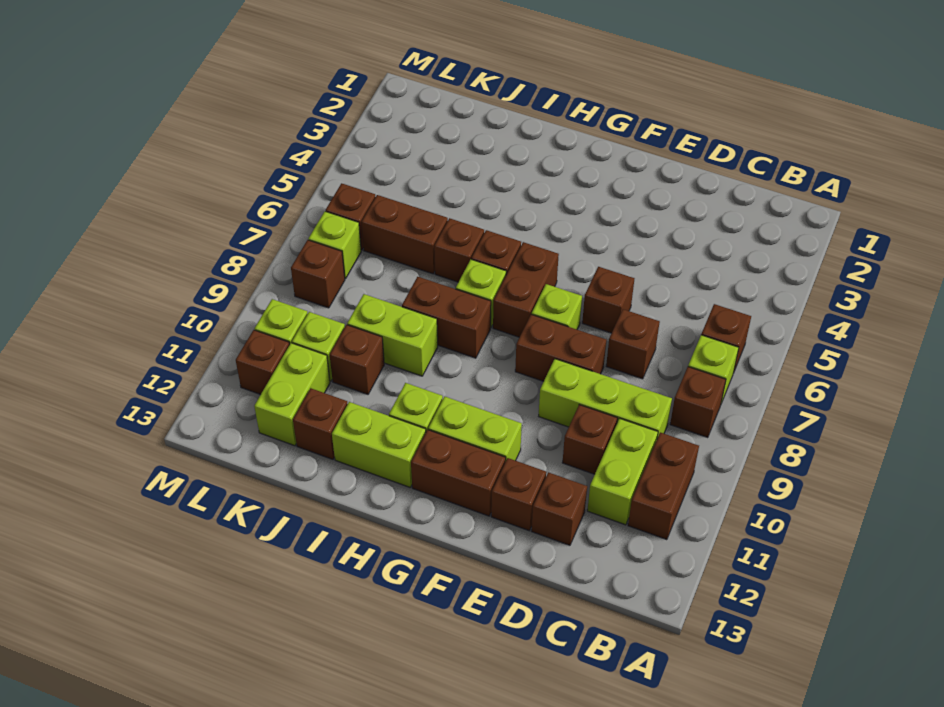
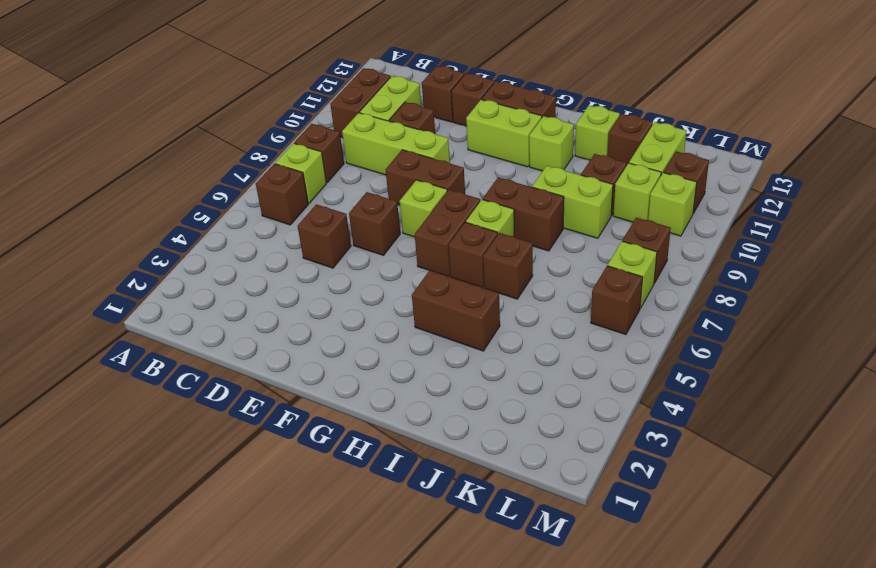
brown 1x1 brick [606,309,660,379] -> brown 1x1 brick moved to [298,204,351,268]
lime 1x2 brick [332,402,426,487] -> lime 1x1 brick [575,105,620,160]
brown 1x2 brick [361,195,448,274] -> brown 1x2 brick moved to [412,270,500,351]

